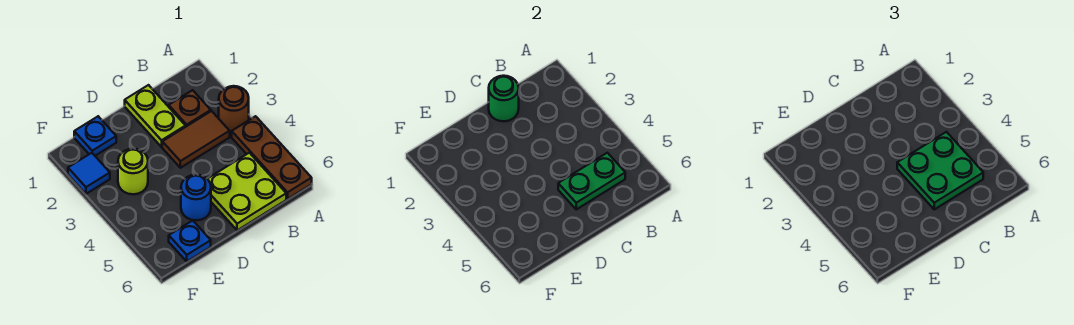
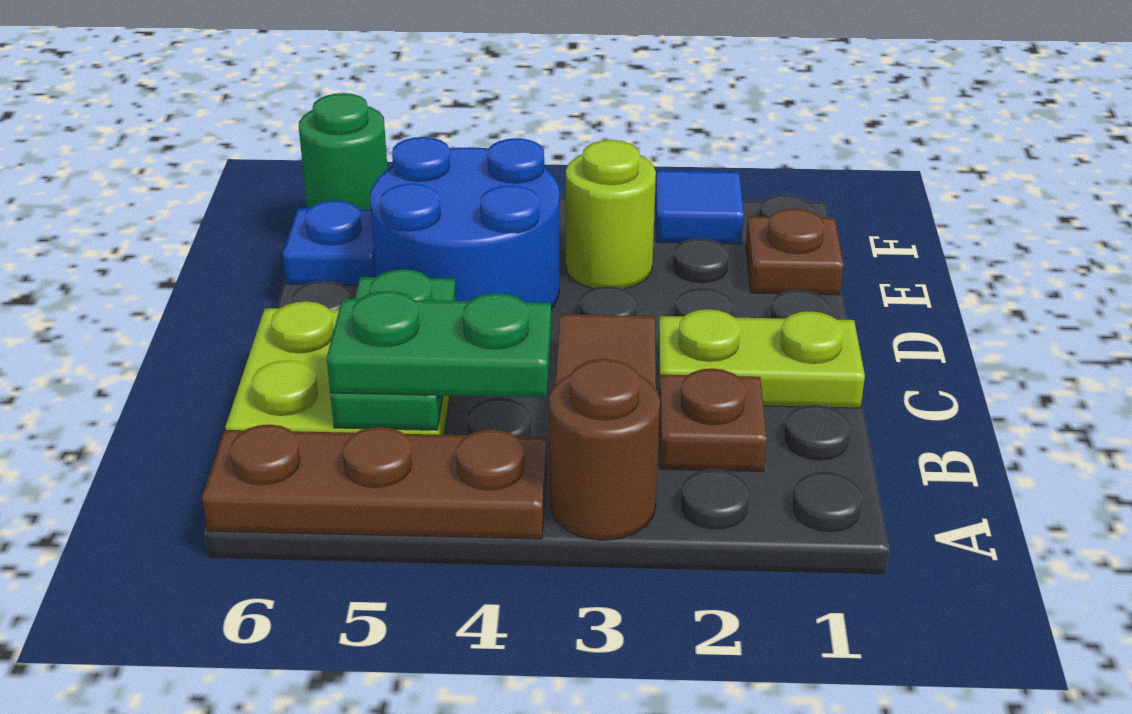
green 2x2 plate [897,132,983,209] -> green 1x2 plate [327,291,551,397]
green 1x1 round brick [489,76,519,121] -> green 1x1 round brick moved to [299,93,388,210]
blue 1x1 round brick [181,175,211,220] -> blue 2x2 round brick [370,137,560,309]
blue 1x1 plate [74,116,116,156] -> brown 1x1 plate [746,209,844,295]

